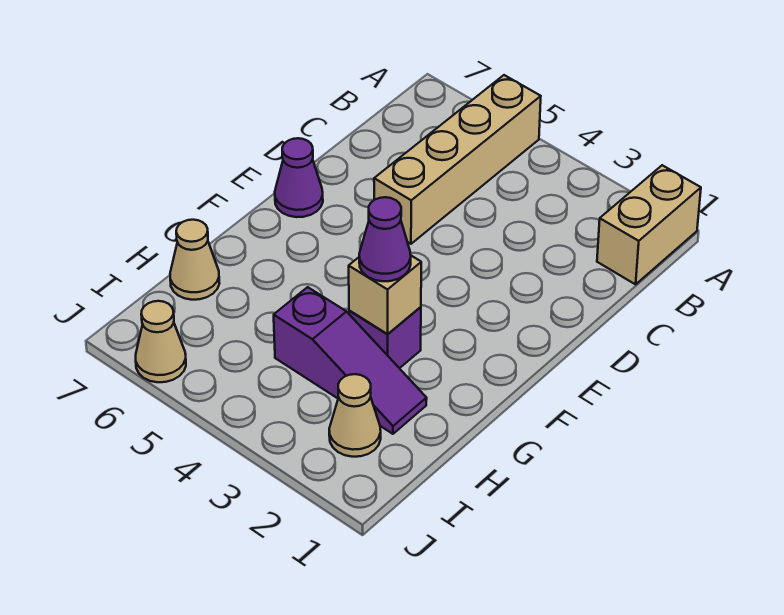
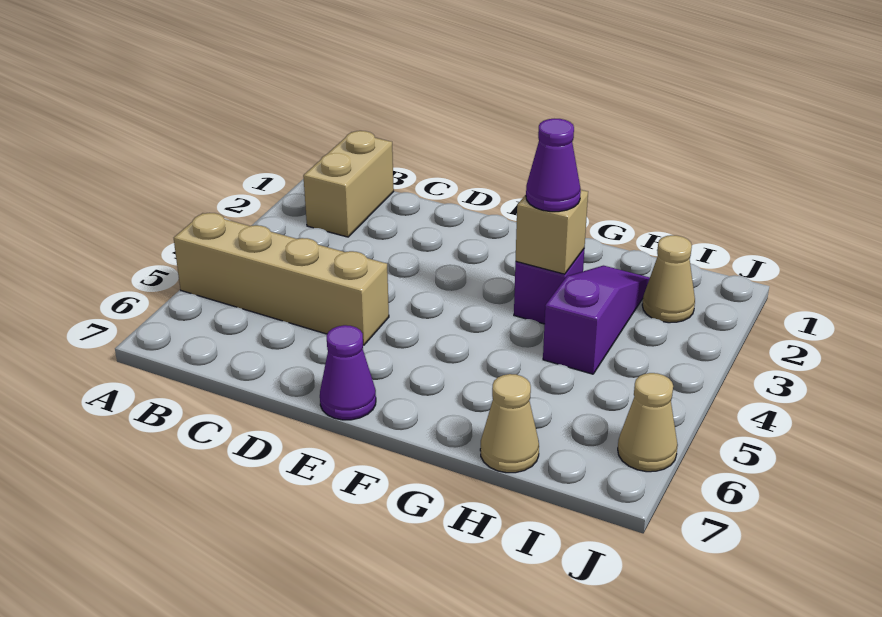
tan 1x2 brick [597,165,701,284] -> tan 1x2 brick turned to [303,131,394,237]

